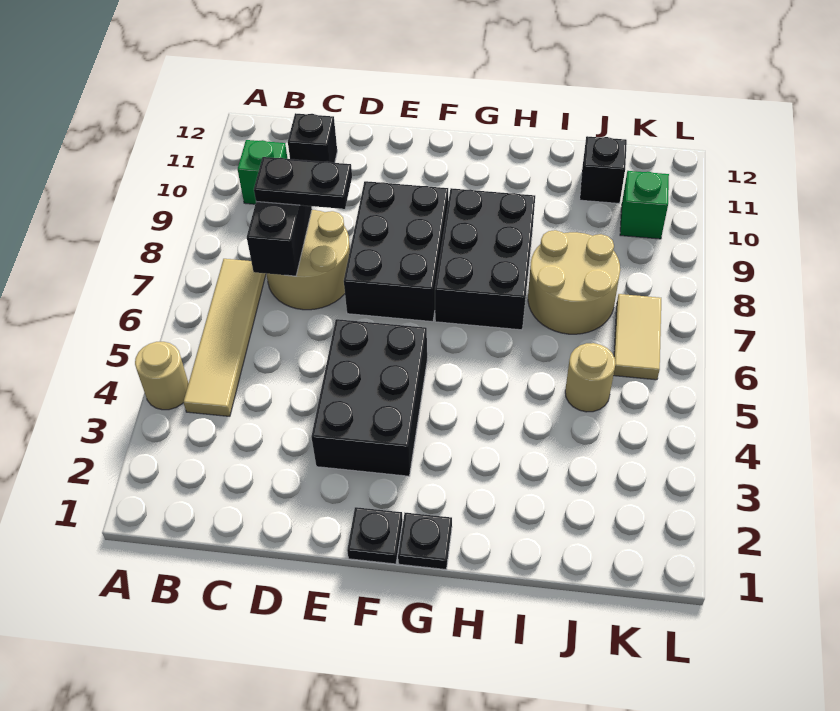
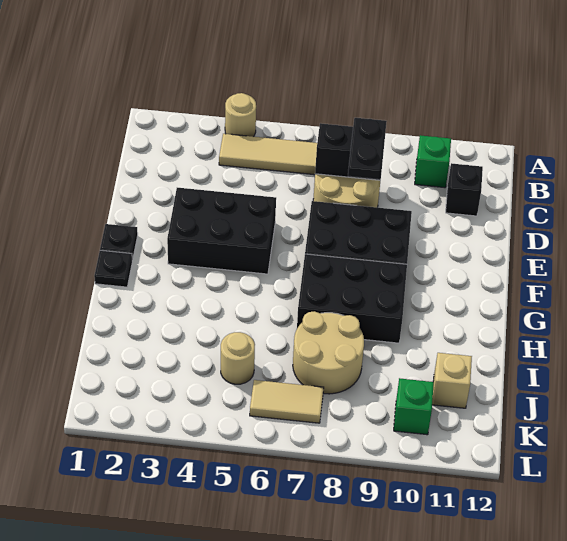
black 1x1 brick [580,136,627,203] -> tan 1x1 brick [432,353,472,408]

